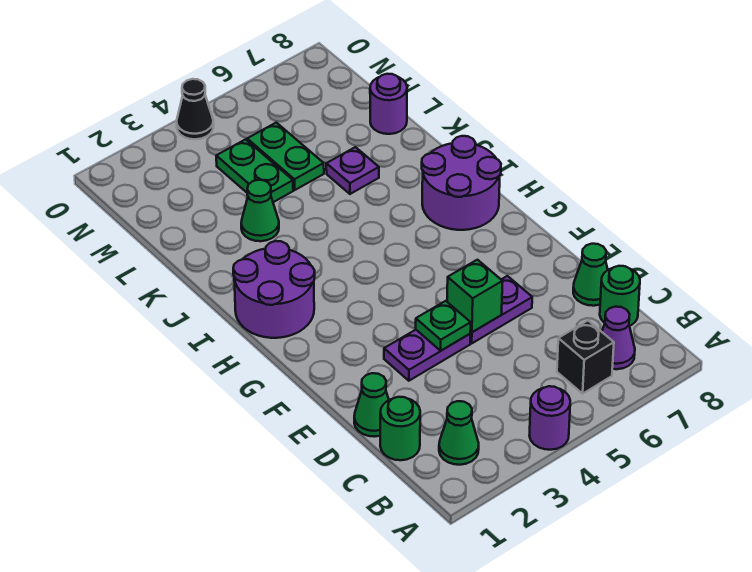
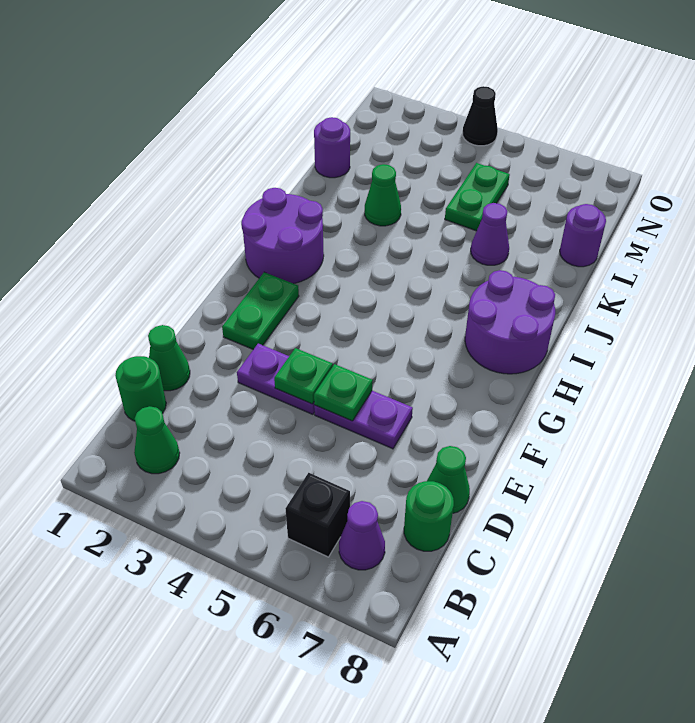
purple 1x1 round brick [529,386,570,450] -> purple 1x1 round brick moved to [314,117,350,178]
green 1x1 brick [447,260,503,332] -> green 1x1 plate [314,364,373,421]
purple 1x1 plate [326,147,379,194] -> purple 1x1 cone [471,203,509,265]
green 1x2 plate [216,139,293,202] -> green 1x2 plate moved to [222,272,299,349]

